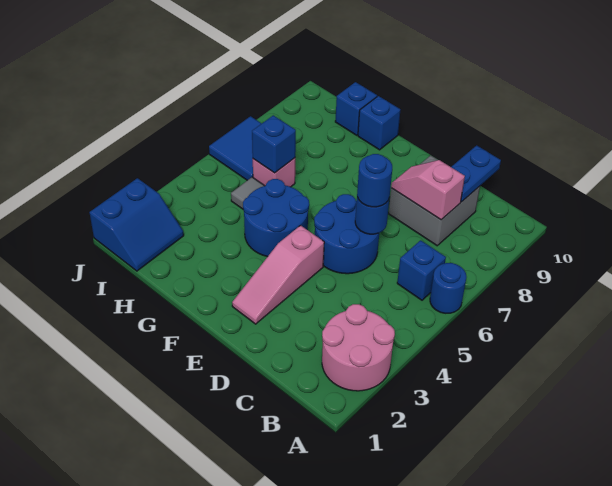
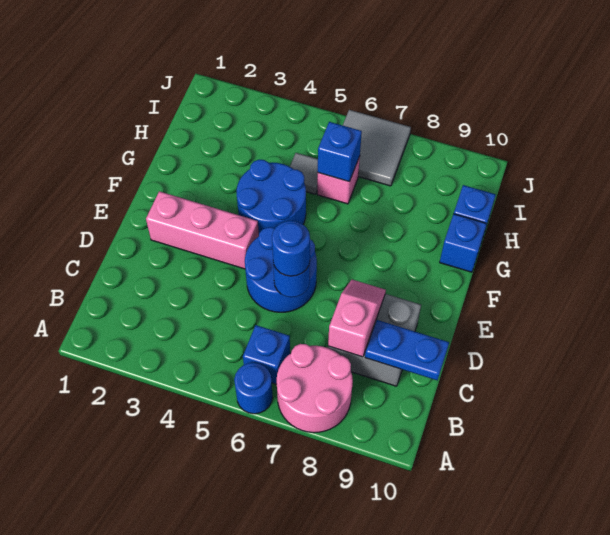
pink 2x2 round brick [322,304,395,391] -> pink 2x2 round brick moved to [277,344,353,433]
pink 1x3 slope [232,226,324,324] -> pink 1x3 brick [146,191,259,269]
blue 2x2 slope [89,178,184,271] -> none
blue 2x2 tile [209,116,262,180] -> grey 2x2 tile [343,110,411,186]

